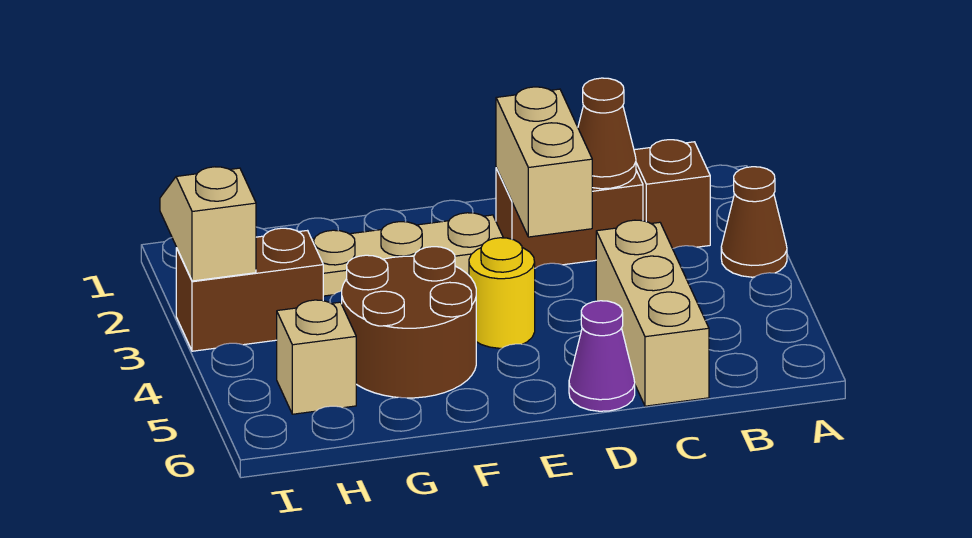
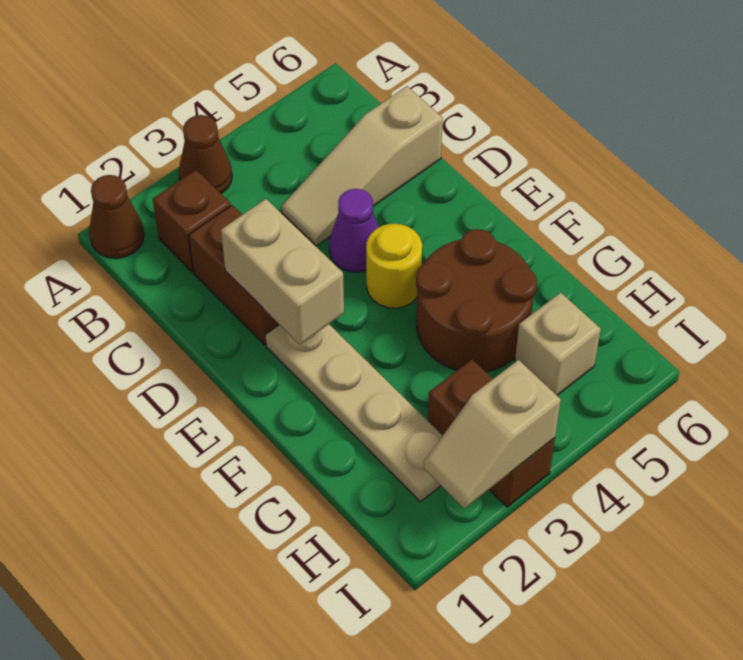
brown 1x1 cone [578,78,636,189] -> brown 1x1 cone moved to [89,175,144,258]
tan 1x3 brick [596,220,709,406] -> tan 1x3 slope [282,86,443,246]
tan 1x2 brick [496,87,592,237] -> tan 1x2 brick turned to [221,199,344,345]
purple 1x1 cone [569,301,635,411] -> purple 1x1 cone moved to [329,189,378,272]

